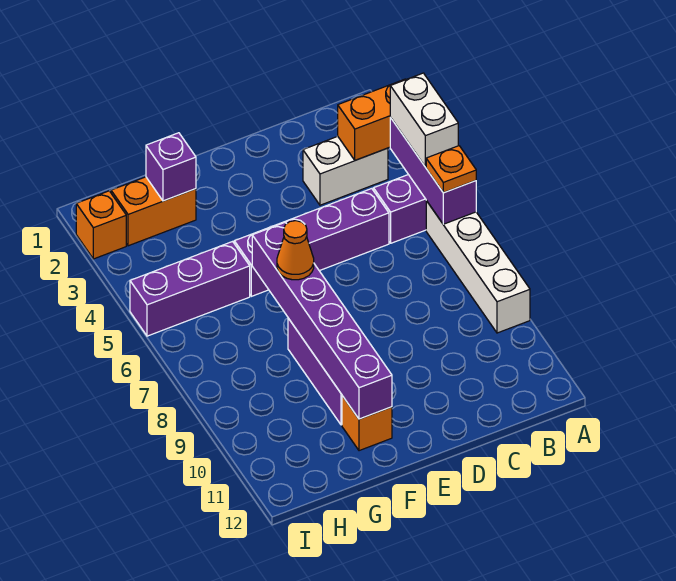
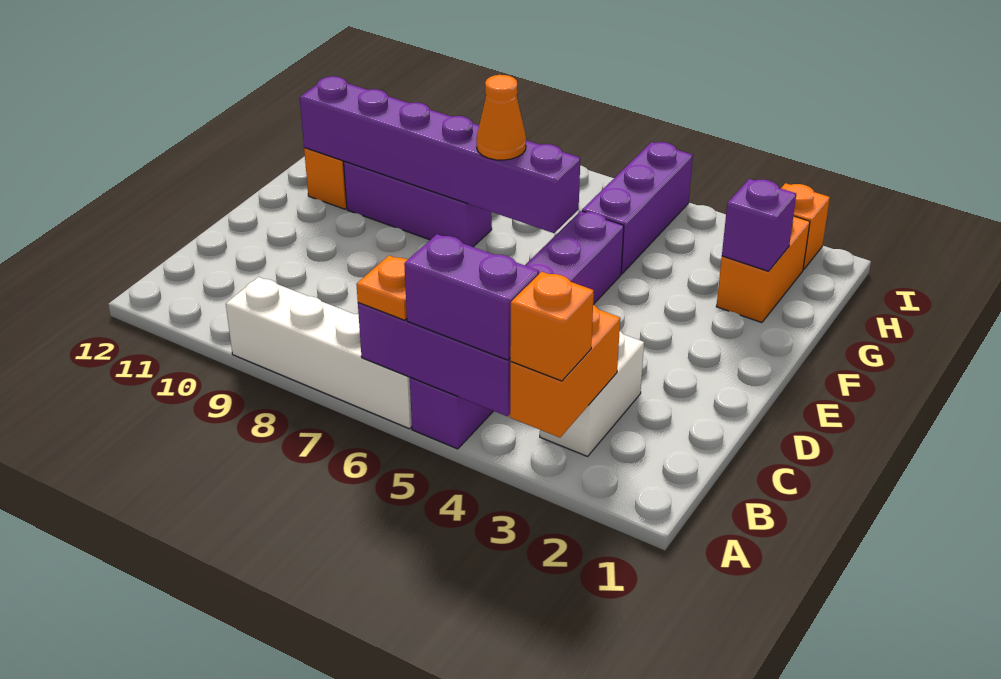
none -> orange 1x1 brick [510,272,594,381]
white 1x2 brick [390,73,458,167] -> purple 1x2 brick [404,234,539,360]

